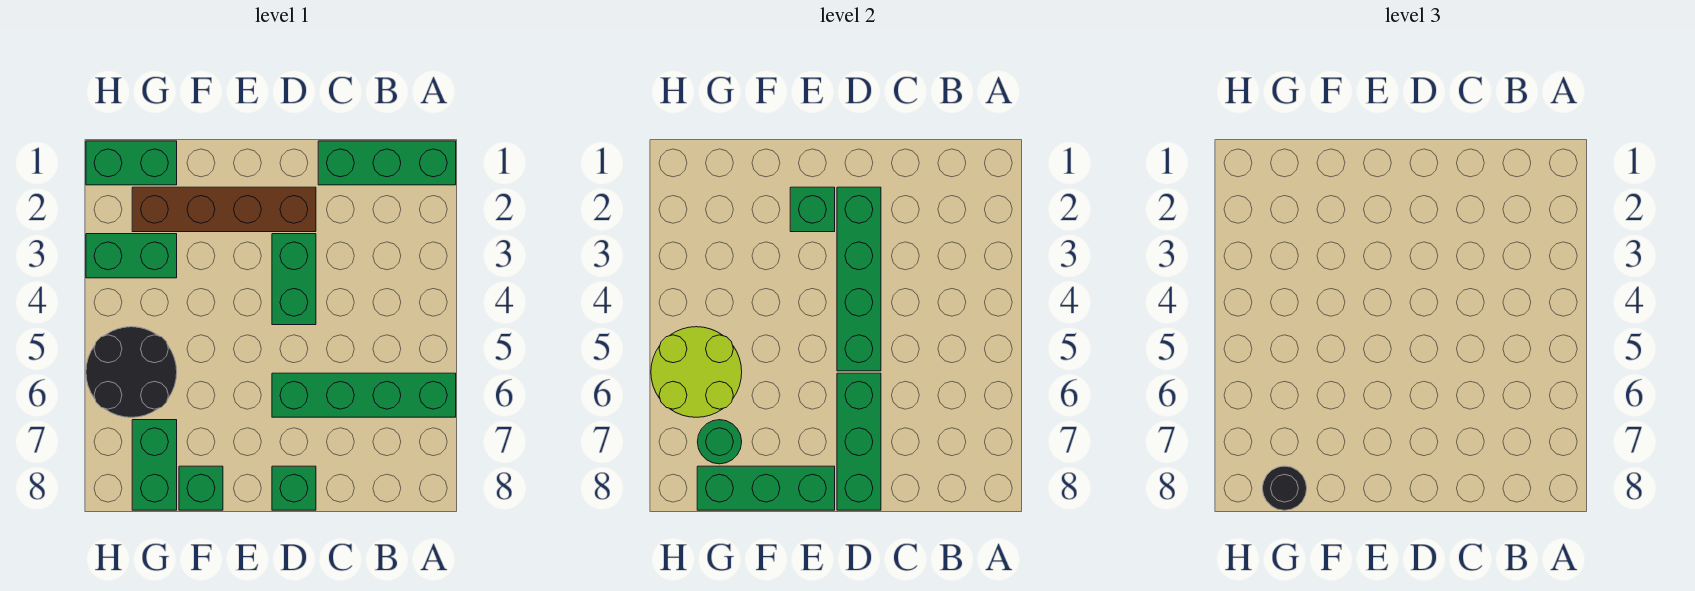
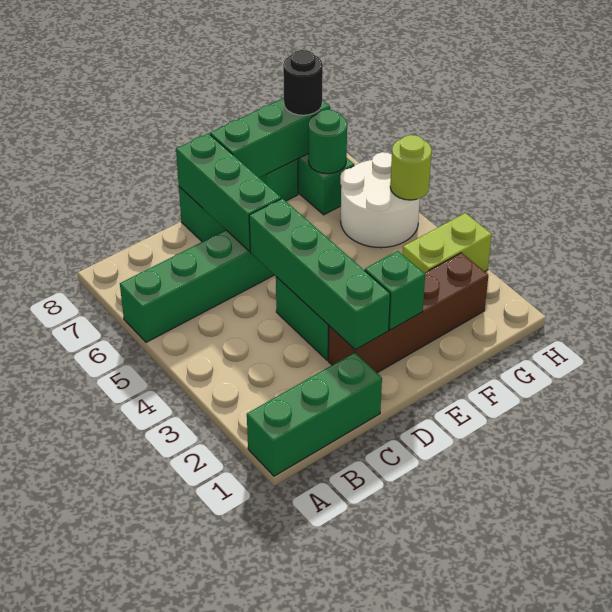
green 1x2 brick [86,141,177,185] -> none
green 1x2 brick [86,234,177,278] -> lime 1x2 brick [403,213,492,273]
black 2x2 round brick [86,327,177,417] -> white 2x2 round brick [340,152,420,248]
lime 2x2 round brick [651,327,742,417] -> lime 1x1 round brick [390,135,432,200]

